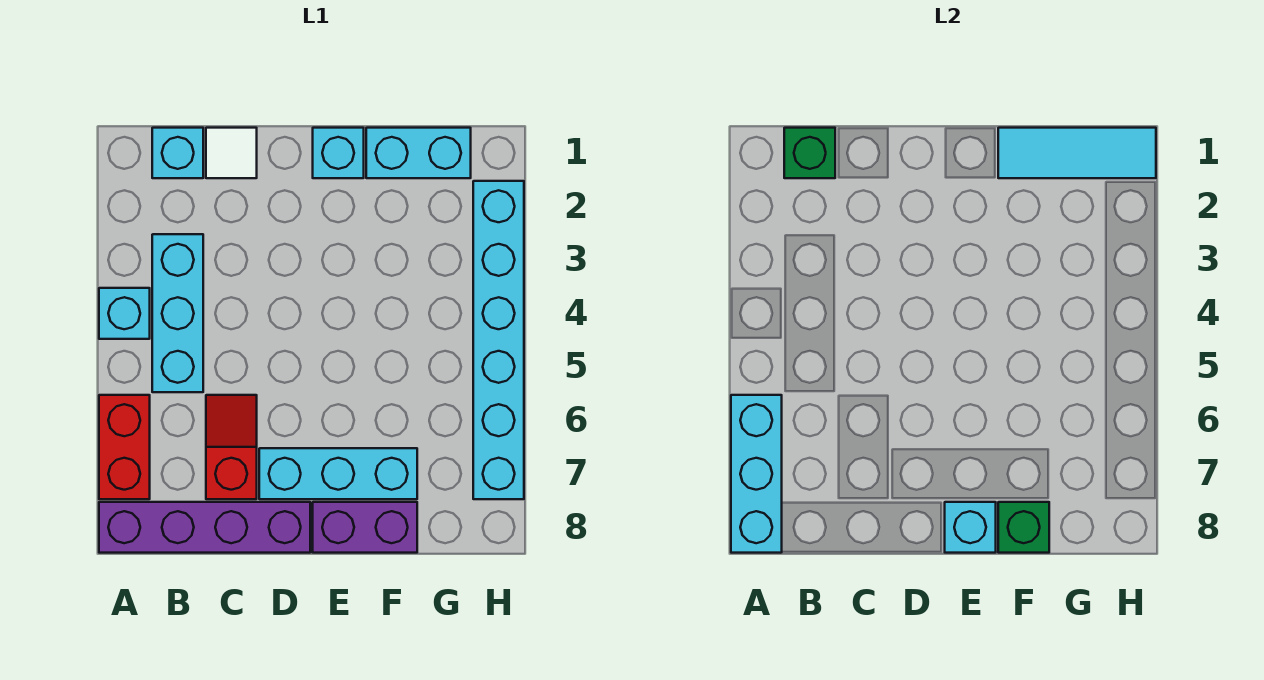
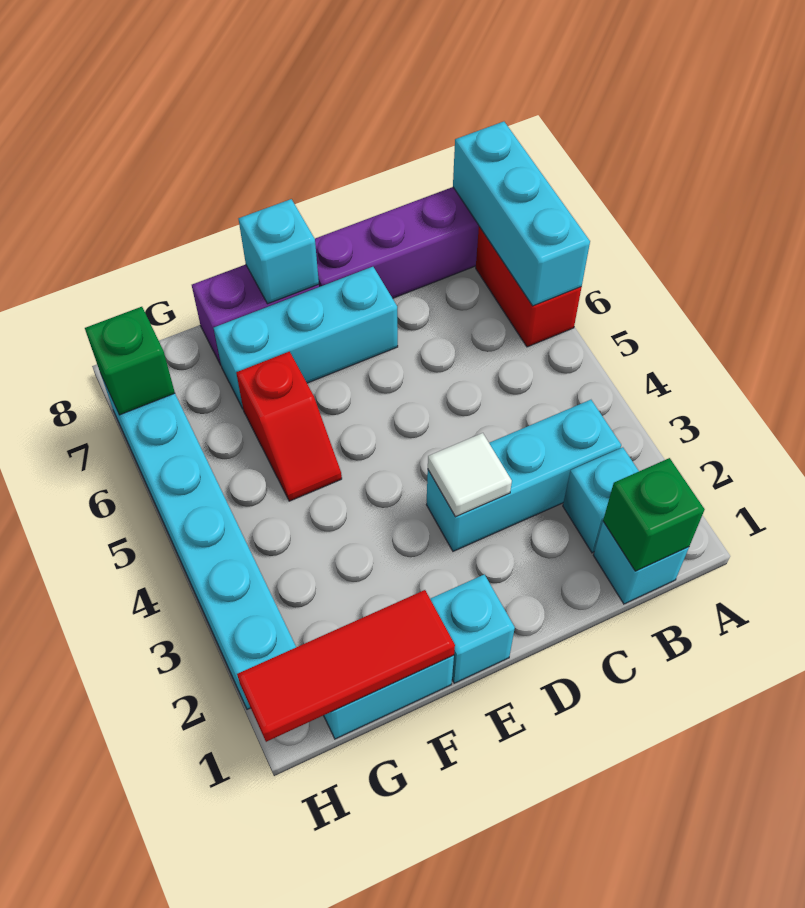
cyan 1x1 brick [99,288,150,339] -> cyan 1x1 brick moved to [563,447,639,553]
cyan 1x3 brick [152,234,203,392] -> cyan 1x3 brick turned to [426,400,621,551]
white 1x1 tile [206,128,257,178] -> white 1x1 tile moved to [428,433,512,517]
red 1x2 slope [206,395,257,499] -> red 1x2 slope moved to [236,352,342,501]
cyan 1x3 tile [998,128,1156,178] -> red 1x3 tile [237,590,455,742]
green 1x1 brick [998,502,1049,553] -> green 1x1 brick moved to [85,307,175,415]

